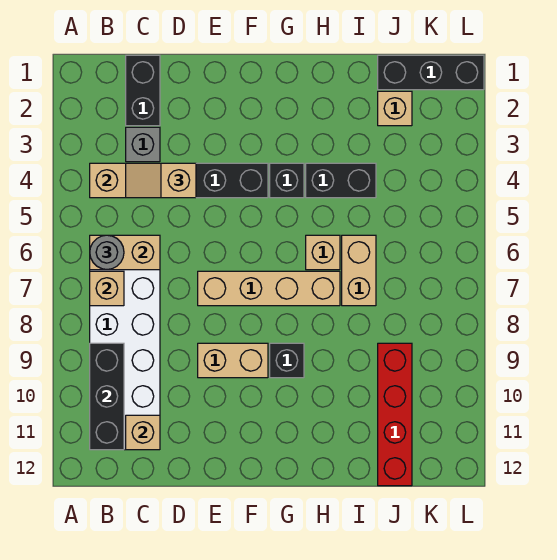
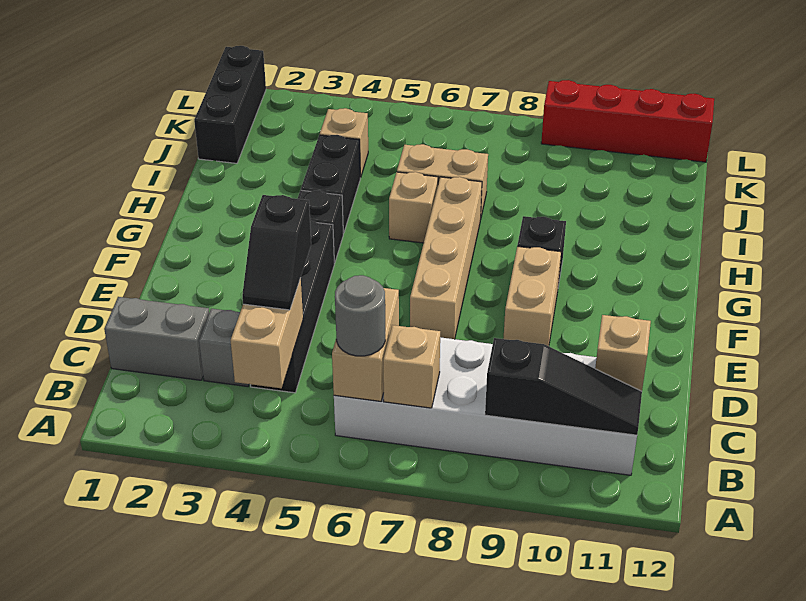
black 1x3 brick [90,343,124,450] -> black 1x3 slope [485,338,642,435]
black 1x2 brick [126,55,160,126] -> grey 1x2 brick [104,297,209,380]
tan 1x2 slope [126,163,196,198] -> black 1x2 slope [242,195,311,310]
tan 1x1 brick [378,91,412,126] -> tan 1x1 brick moved to [320,108,368,177]
red 1x4 brick [378,343,412,486] -> red 1x4 brick moved to [541,80,714,162]

